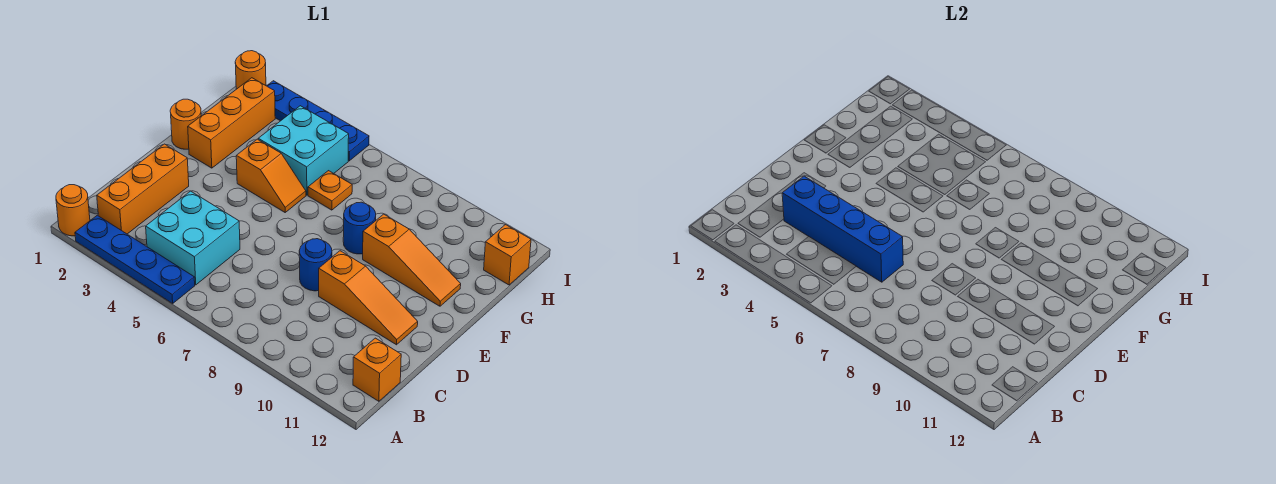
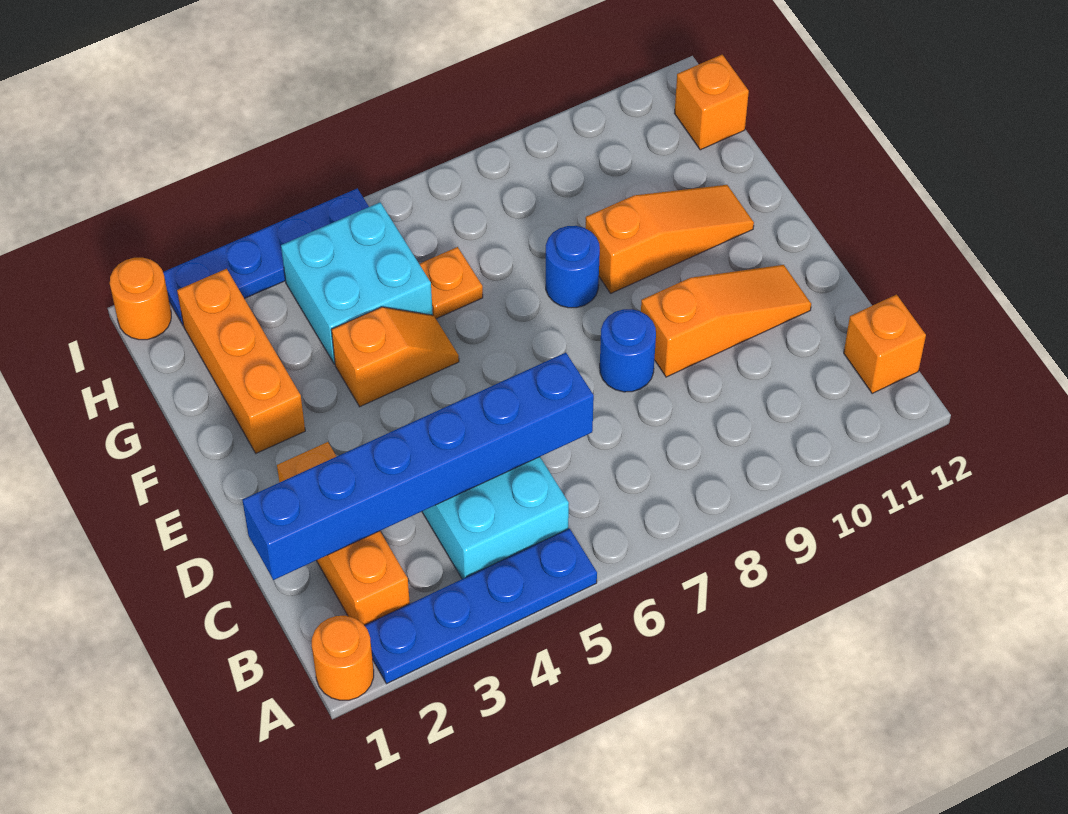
blue 1x4 brick [782,176,903,282] -> blue 1x6 brick [242,353,594,580]
orange 1x1 round brick [170,99,201,149] -> none

